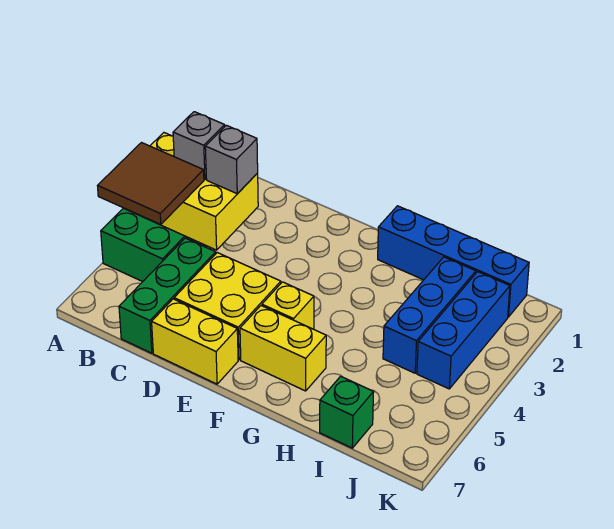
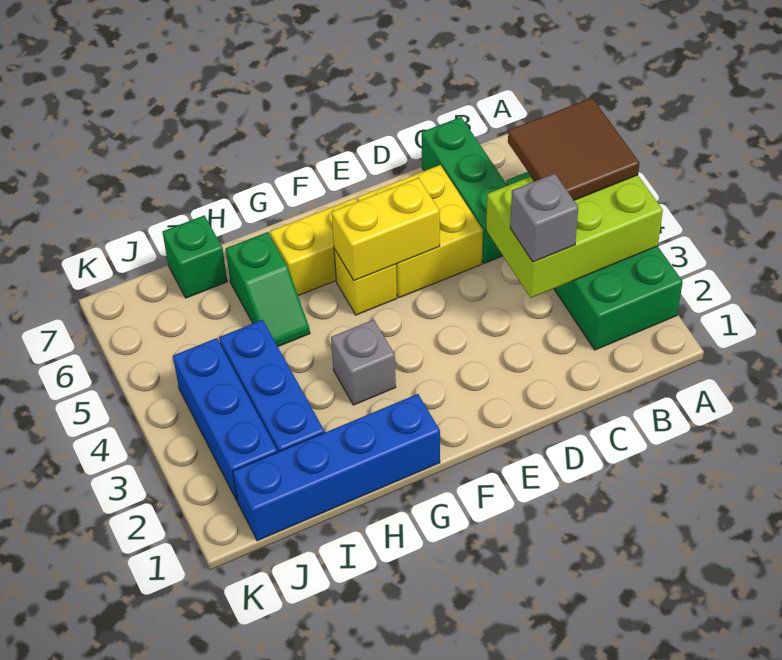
yellow 2x3 brick [124,133,258,250] -> lime 2x3 brick [486,175,663,298]
grey 1x1 brick [173,112,225,179] -> grey 1x1 brick moved to [331,320,396,405]
yellow 1x2 brick [152,299,238,384] -> yellow 1x2 brick moved to [332,178,440,281]
none -> green 1x2 slope [226,232,310,347]

